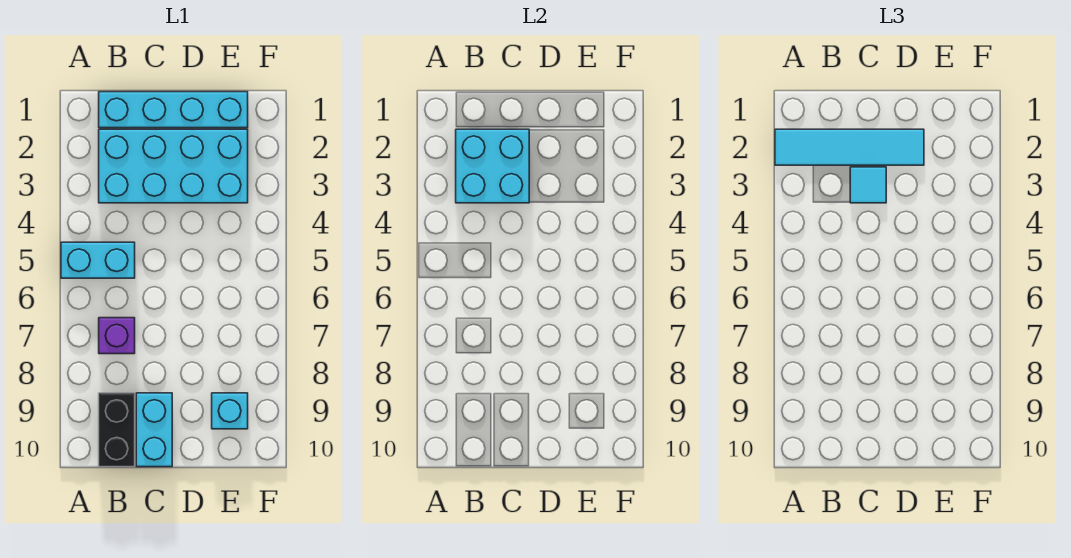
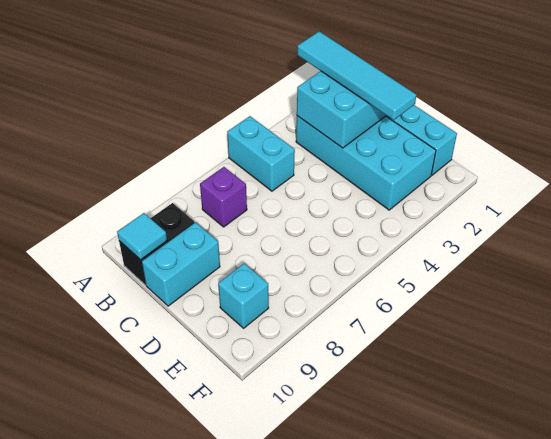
cyan 1x1 tile [850,167,886,203] -> cyan 1x1 tile moved to [117,213,167,260]

